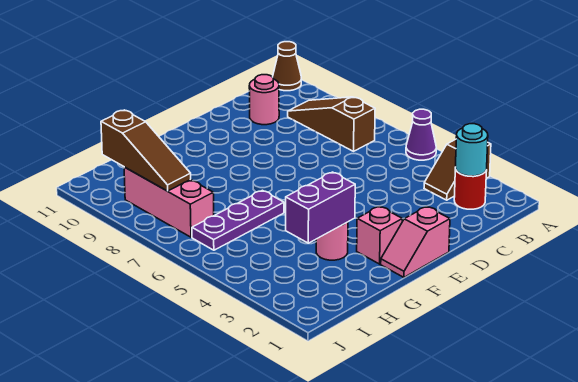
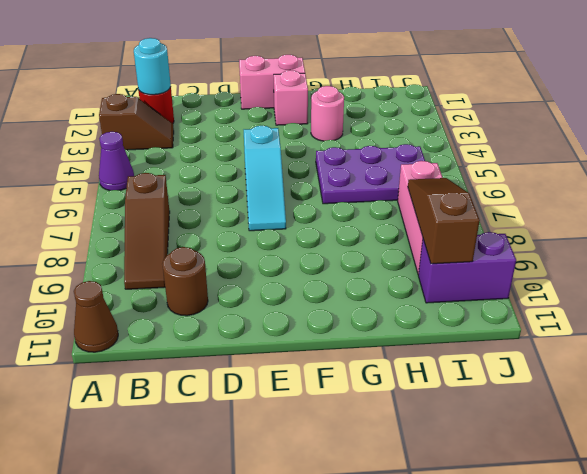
pink 1x1 round brick [249,75,279,125] -> brown 1x1 round brick [162,247,208,316]
pink 1x2 slope [381,206,450,277] -> pink 1x2 brick [239,55,305,109]
none -> cyan 1x3 slope [244,126,286,231]
purple 1x2 brick [286,172,355,243] -> purple 1x2 brick moved to [418,232,516,303]
purple 1x3 plate [192,190,284,250] -> purple 2x3 plate [316,144,425,204]

